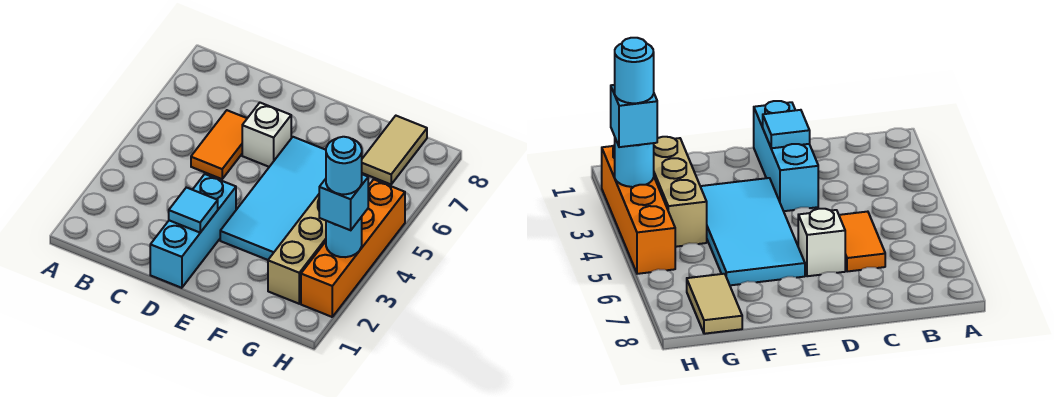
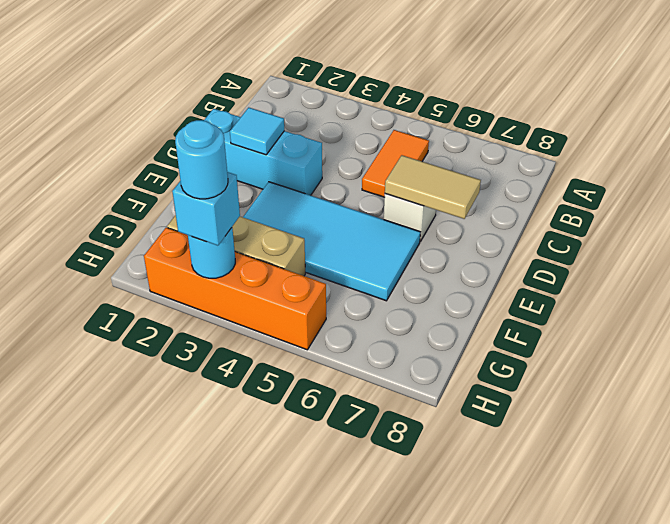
orange 1x2 tile [191,110,247,179] -> orange 1x2 tile turned to [362,130,429,197]
tan 1x2 tile [362,116,427,184] -> tan 1x2 tile moved to [385,155,481,219]

